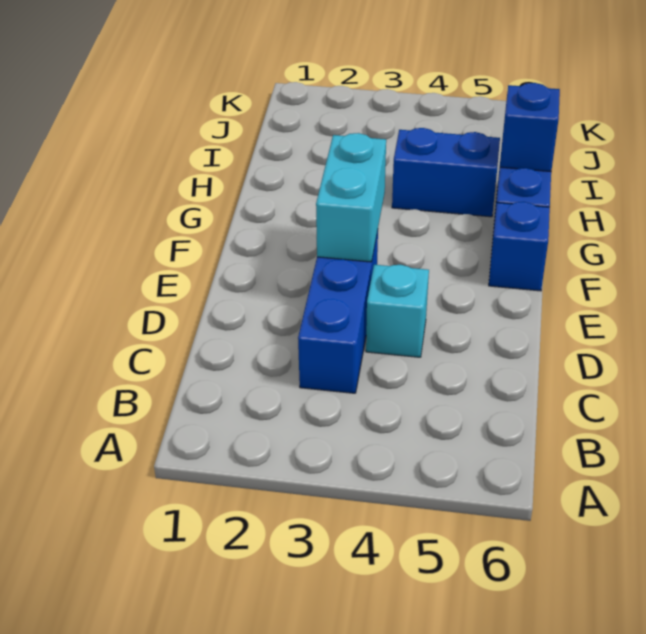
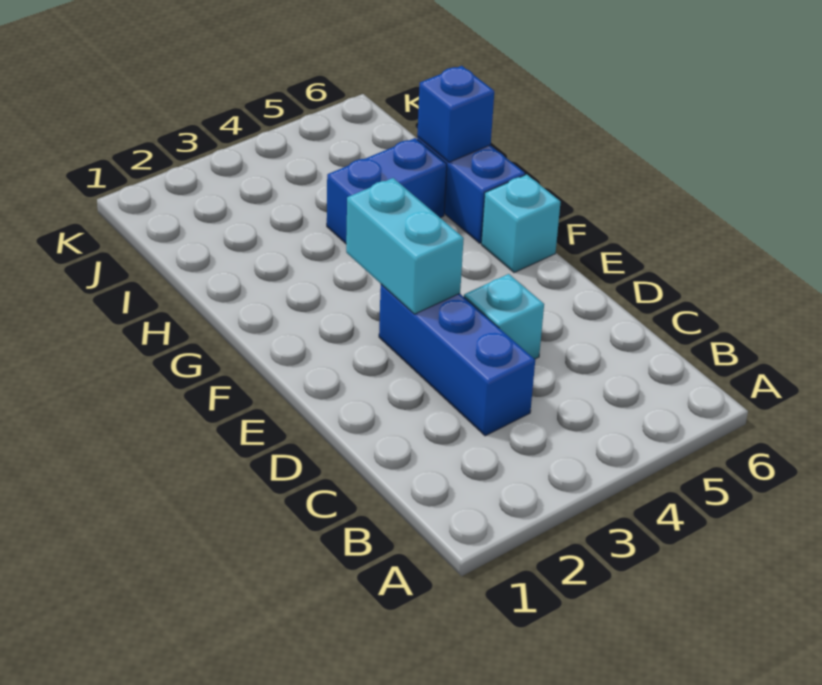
blue 1x1 brick [489,202,550,291] -> cyan 1x1 brick [481,174,561,273]

